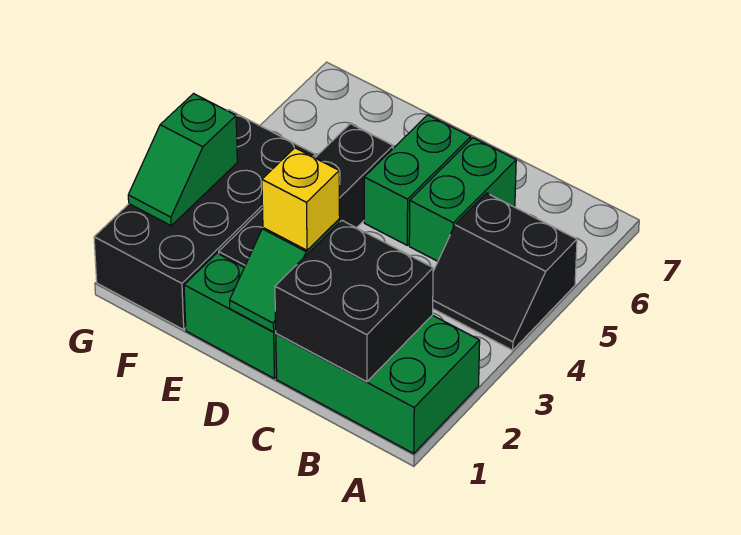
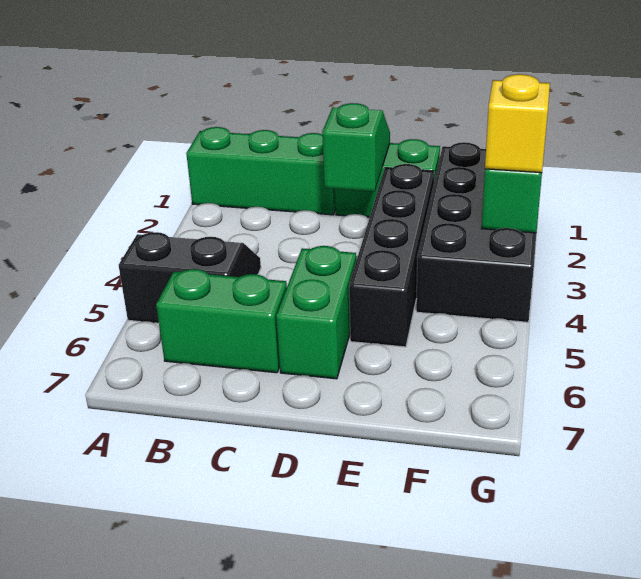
green 2x3 brick [276,315,480,453] -> green 1x3 brick [186,127,336,215]
black 2x2 brick [275,220,433,382] -> none
green 1x2 brick [409,138,516,261] -> green 1x2 brick turned to [156,269,287,373]
yellow 1x1 brick [262,148,340,250] -> yellow 1x1 brick moved to [485,74,550,173]

